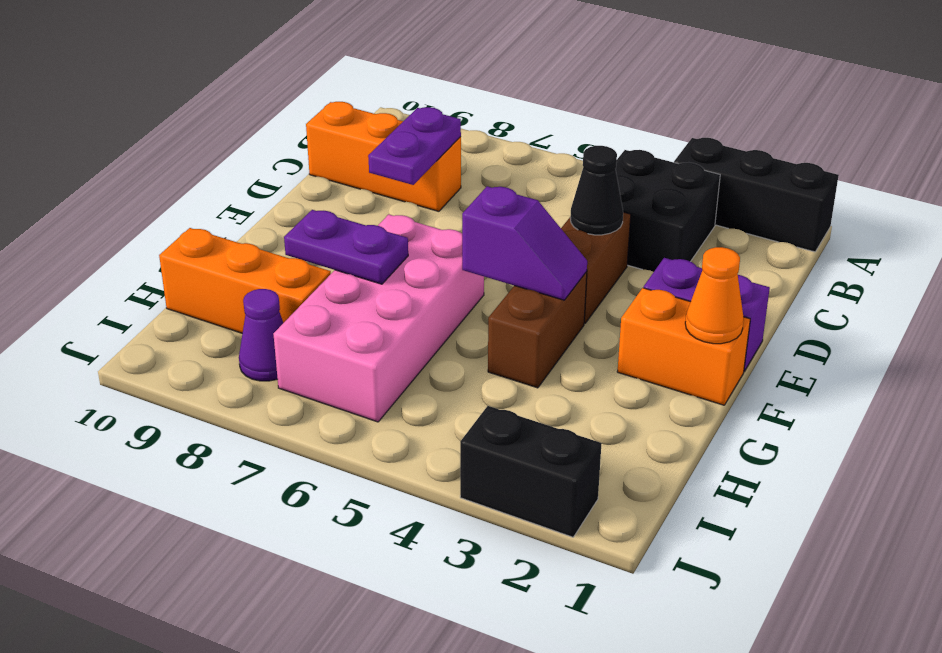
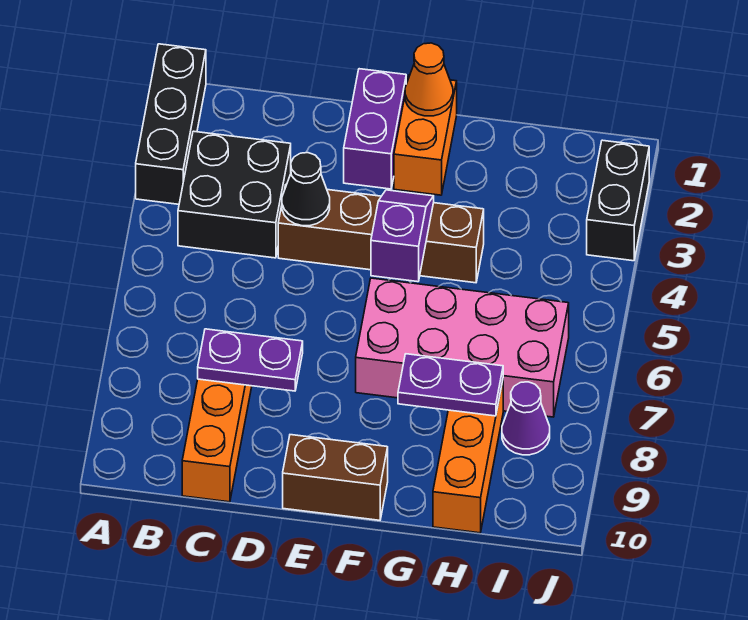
none -> brown 1x2 brick [283,435,388,520]
purple 1x2 plate [284,210,408,284] -> purple 1x2 plate turned to [398,354,503,416]

